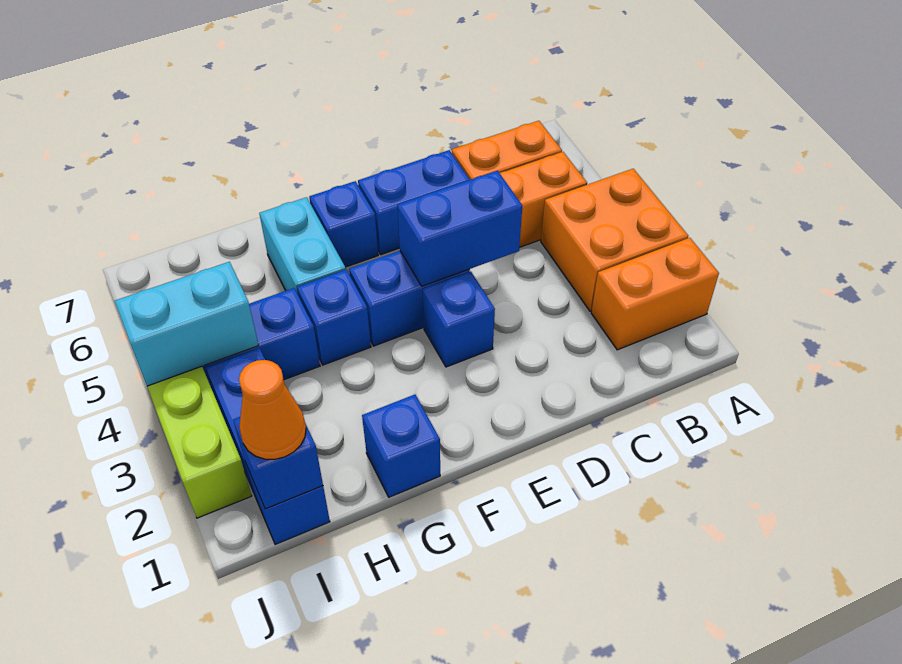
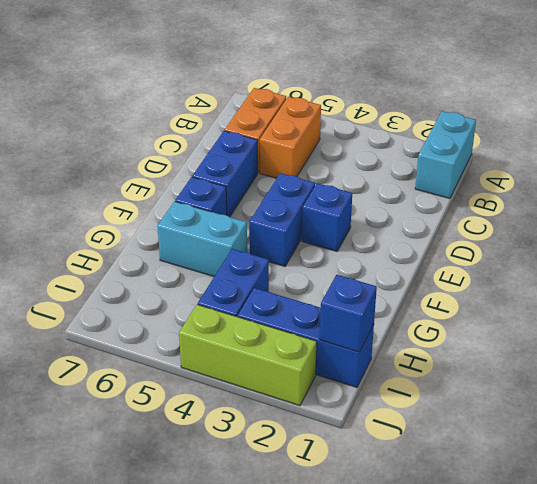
orange 1x2 brick [591,238,719,350] -> none
orange 2x2 brick [541,169,688,311] -> none
blue 1x2 brick [397,171,522,286] -> none
blue 1x1 brick [362,395,440,497] -> none
blue 1x1 brick [297,270,371,365] -> none
orange 1x1 cone [239,360,306,459] -> none
cyan 1x2 brick [115,262,259,386] -> cyan 1x2 brick moved to [415,111,476,199]

